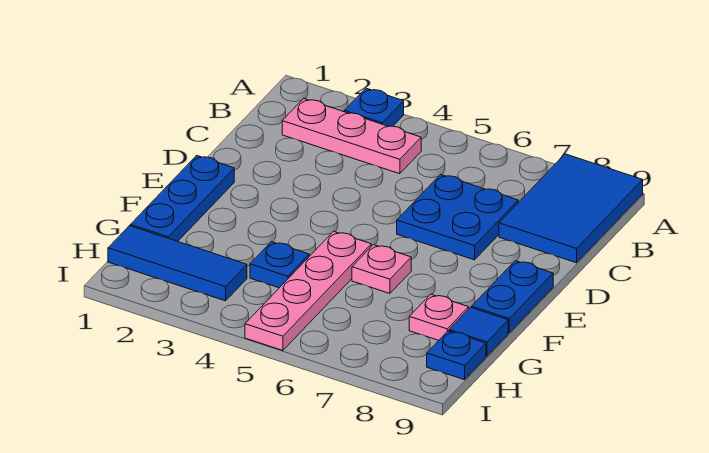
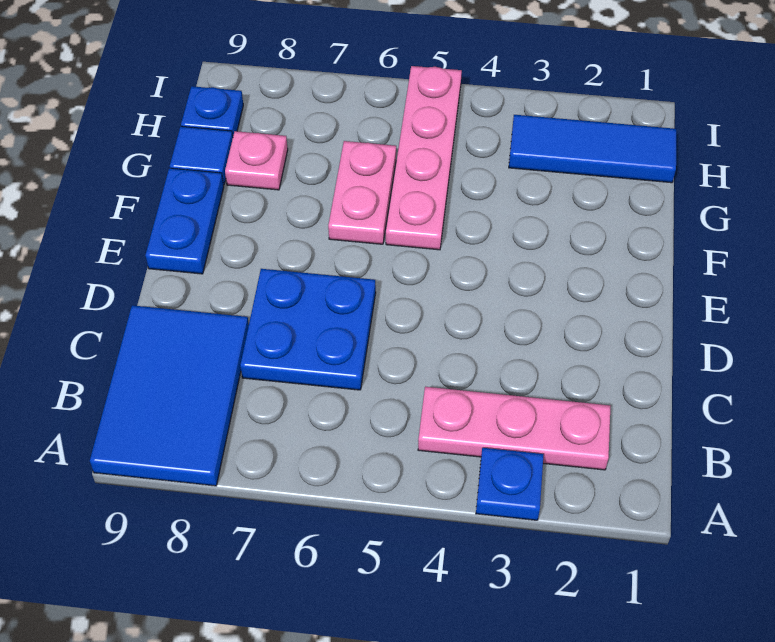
blue 1x3 plate [130,156,234,241] -> none
pink 1x1 plate [352,245,411,293] -> pink 1x2 plate [328,141,396,244]
blue 1x1 plate [250,242,309,288] -> none

